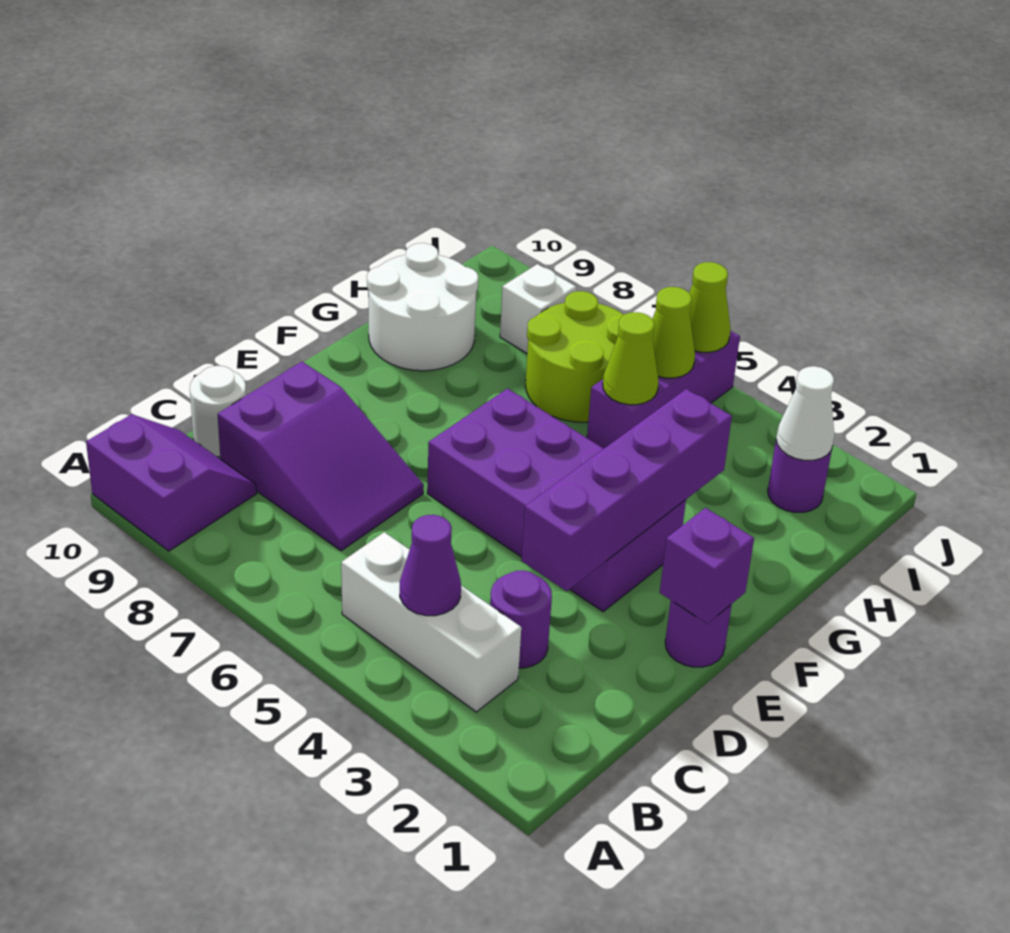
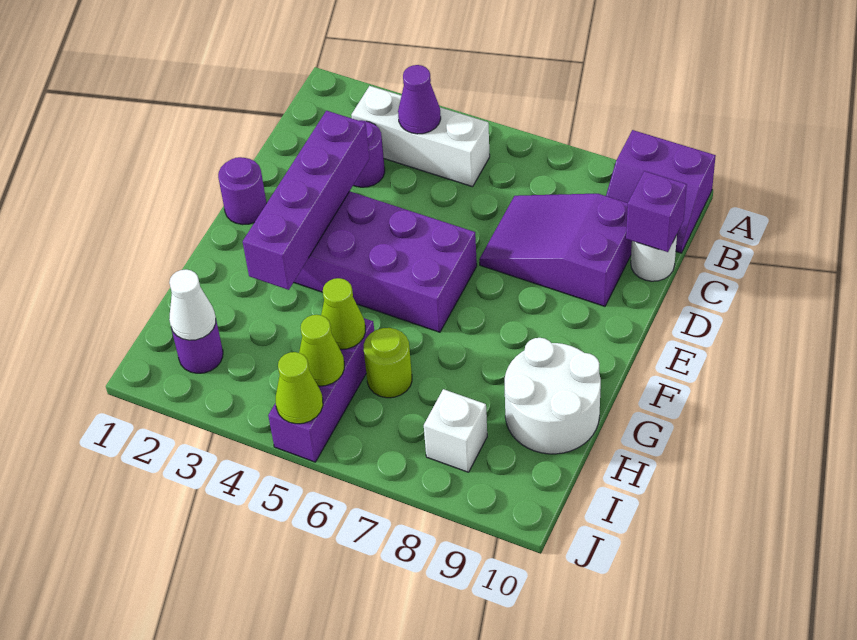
purple 1x1 brick [660,508,754,624] -> purple 1x1 brick moved to [626,171,687,252]
lime 2x2 round brick [526,291,624,422] -> lime 1x1 round brick [364,328,412,398]

